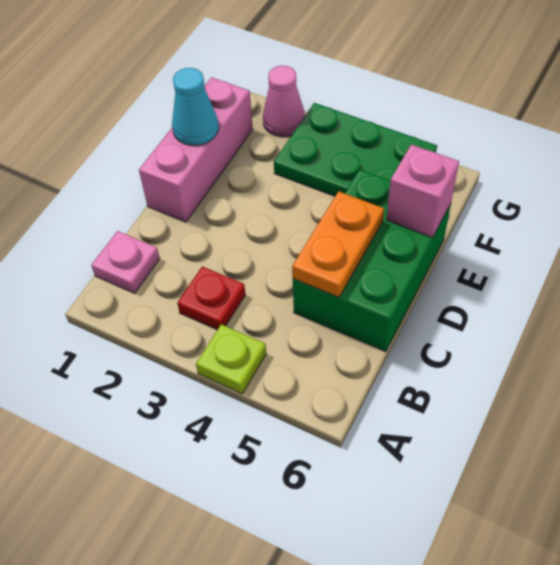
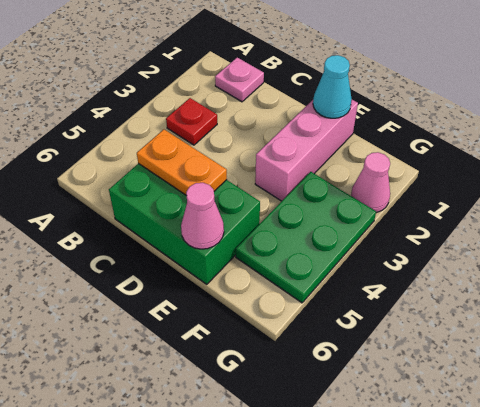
lime 1x1 plate [196,324,266,394] -> none
pink 1x3 brick [139,77,253,222] -> pink 1x3 brick turned to [255,100,358,201]
pink 1x1 brick [386,145,459,237] -> pink 1x1 cone [181,183,224,249]

